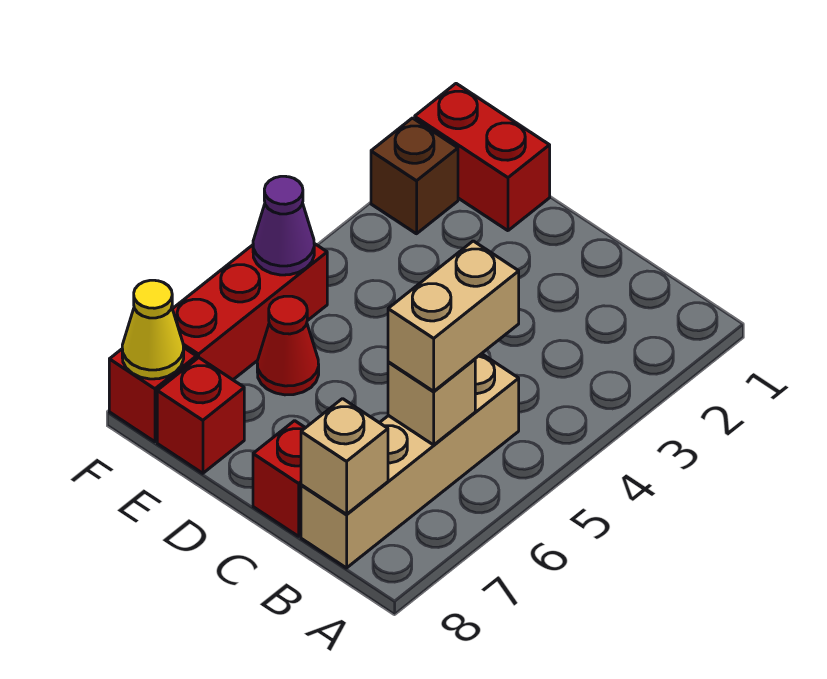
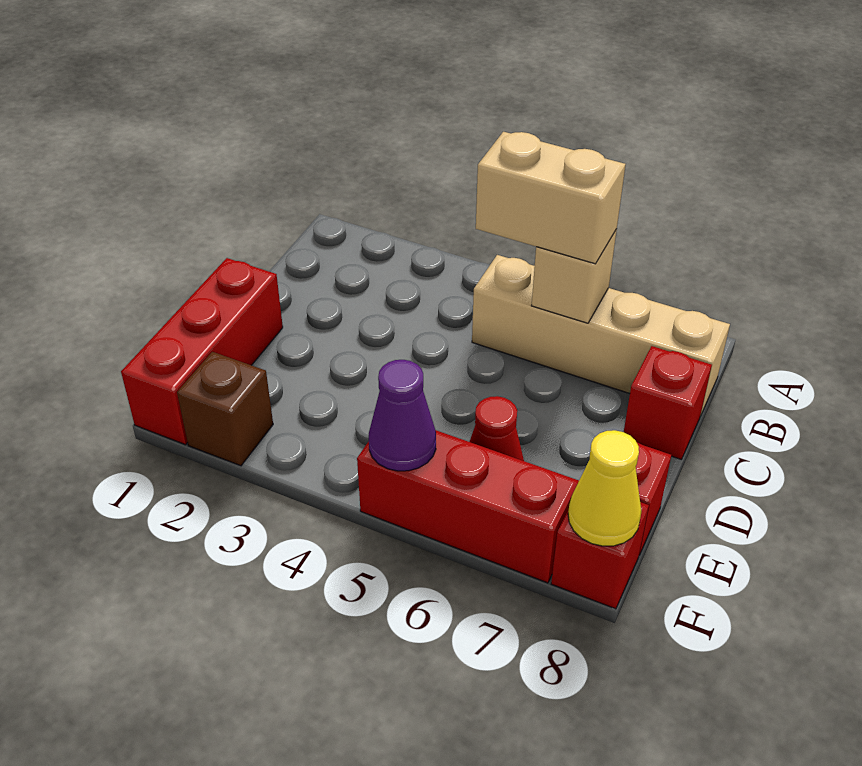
tan 1x1 brick [301,399,388,514] -> none
red 1x2 brick [415,84,550,231] -> red 1x3 brick [121,258,283,445]

